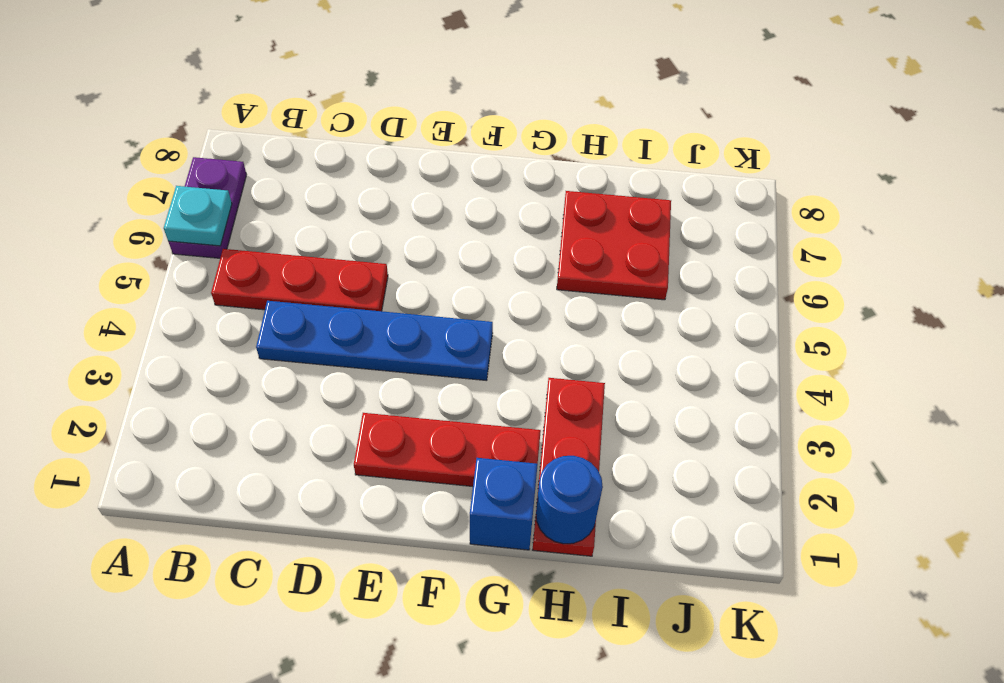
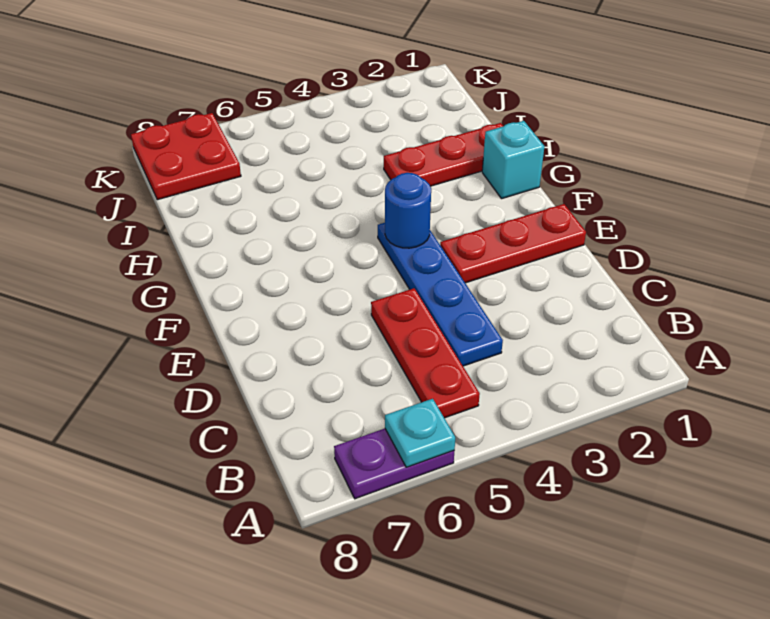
red 1x3 plate [354,413,541,486] -> red 1x3 plate turned to [440,204,586,283]
blue 1x1 brick [470,458,538,550] -> cyan 1x1 brick [482,121,544,198]
blue 1x1 round brick [536,456,603,544] -> blue 1x1 round brick moved to [385,173,431,248]
red 2x2 plate [557,191,671,300] -> red 2x2 plate moved to [131,113,241,200]

